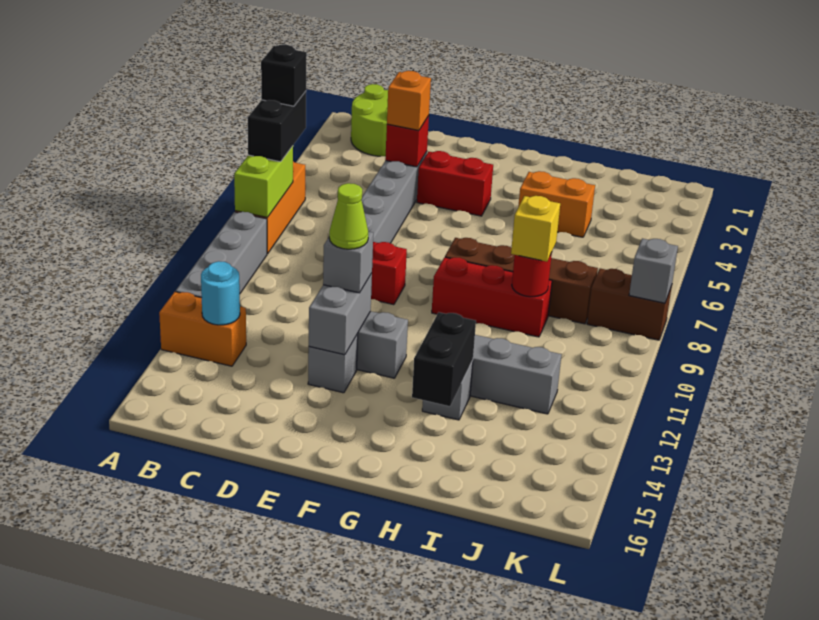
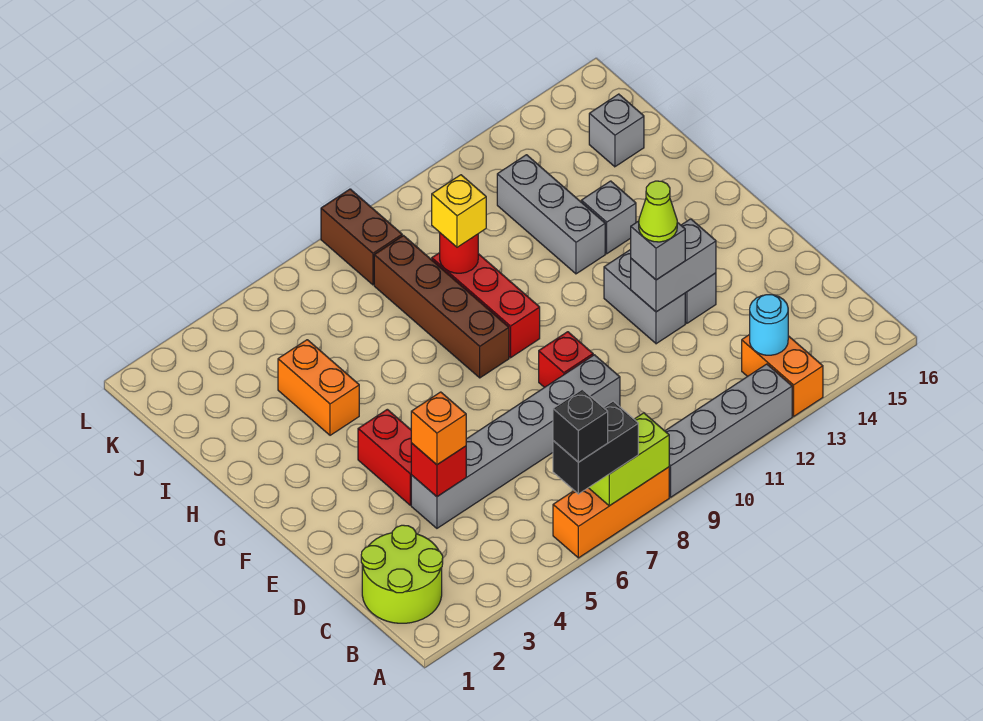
black 1x2 brick [412,312,476,406] -> none
grey 1x1 brick [629,239,678,303] -> grey 1x1 brick moved to [589,94,644,167]

